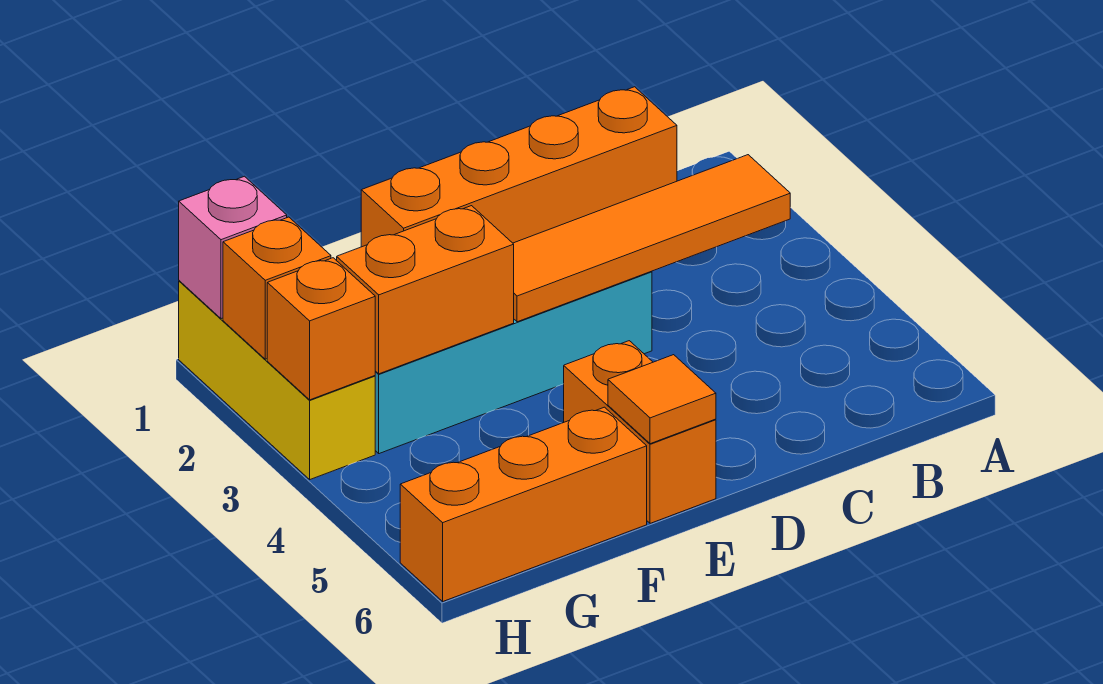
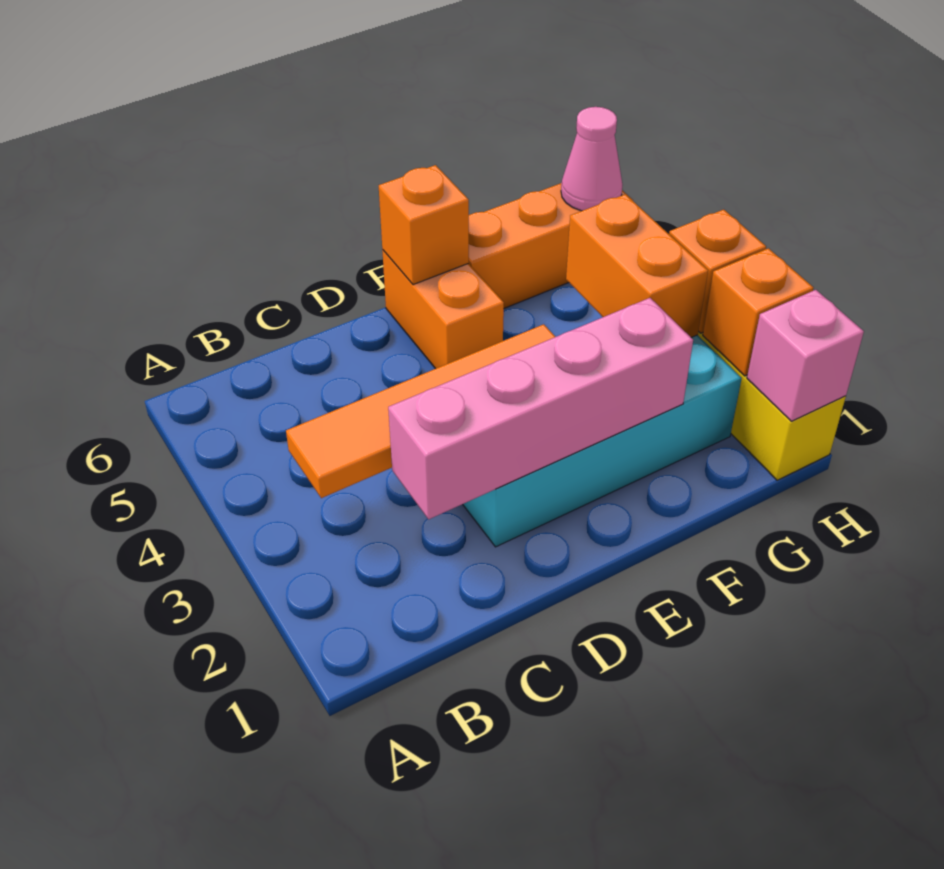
orange 1x4 brick [361,87,677,247] -> pink 1x4 brick [388,298,693,519]
orange 1x1 tile [608,355,716,444] -> orange 1x1 brick [379,165,469,285]
orange 1x2 brick [337,206,514,374] -> orange 1x2 brick turned to [566,194,708,337]
none -> pink 1x1 cone [561,107,622,211]

